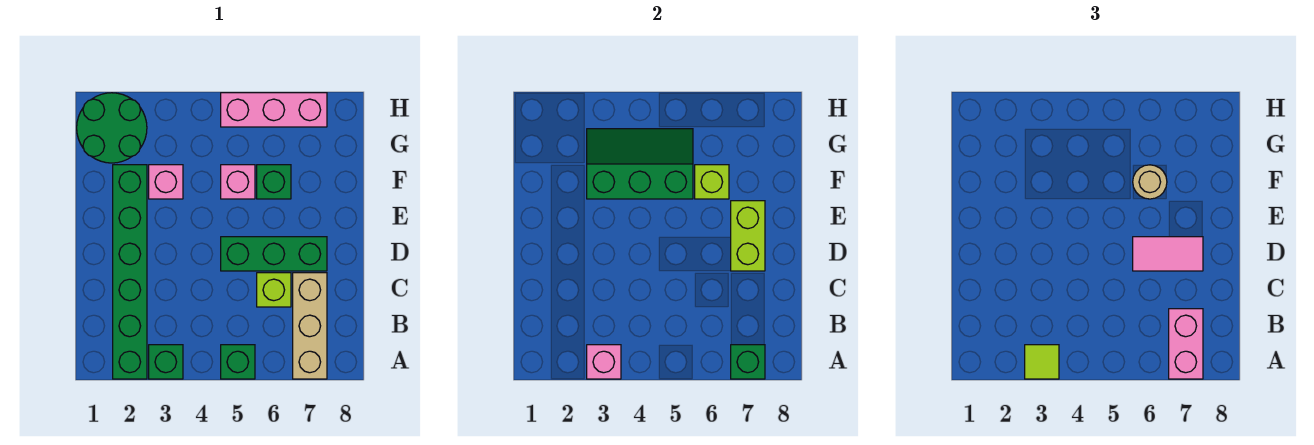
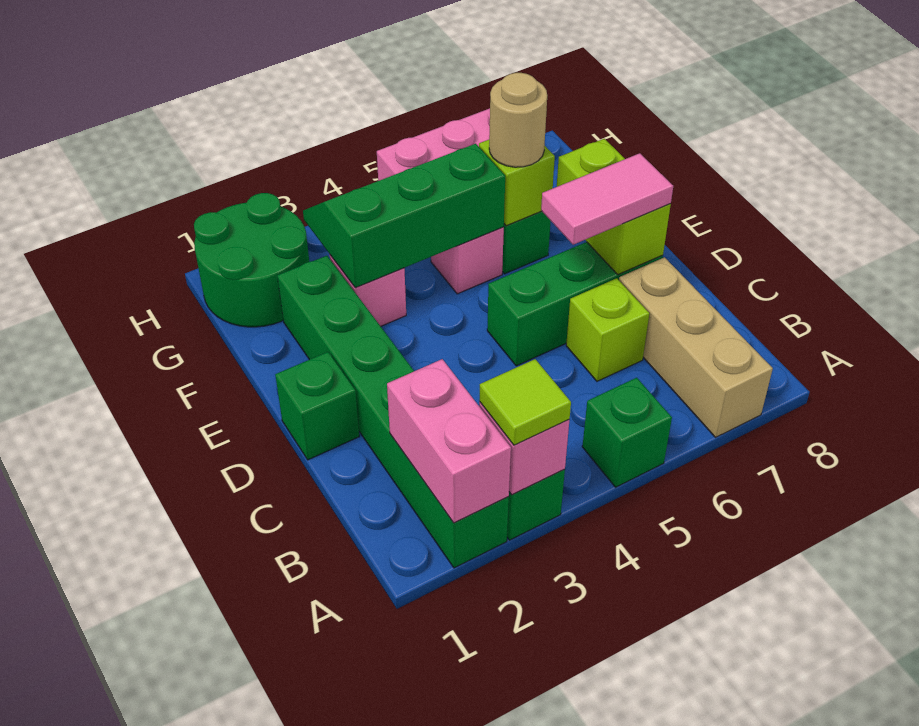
green 1x1 brick [731,345,765,379] -> green 1x1 brick moved to [275,352,359,460]
pink 1x2 brick [1169,309,1203,379] -> pink 1x2 brick moved to [387,359,511,523]

